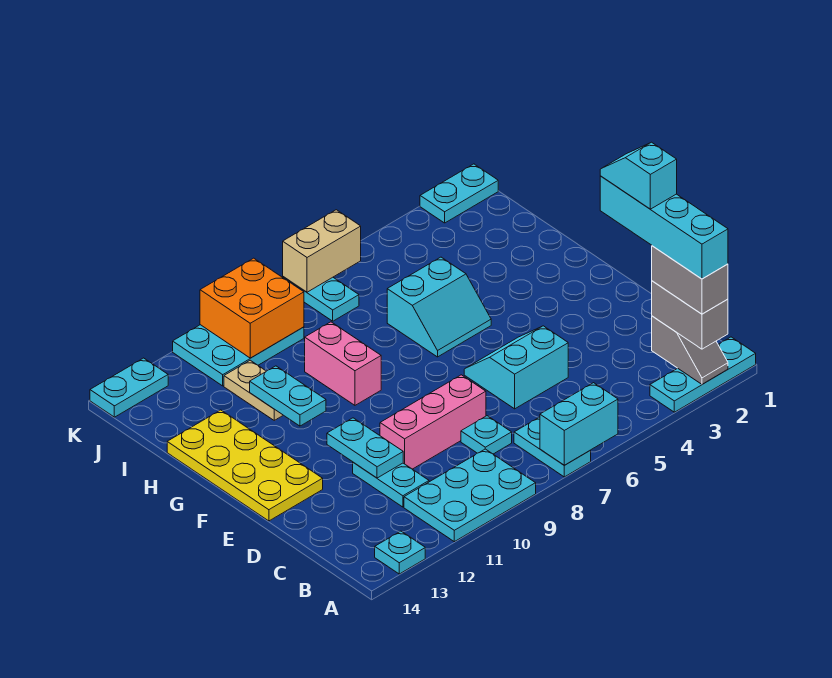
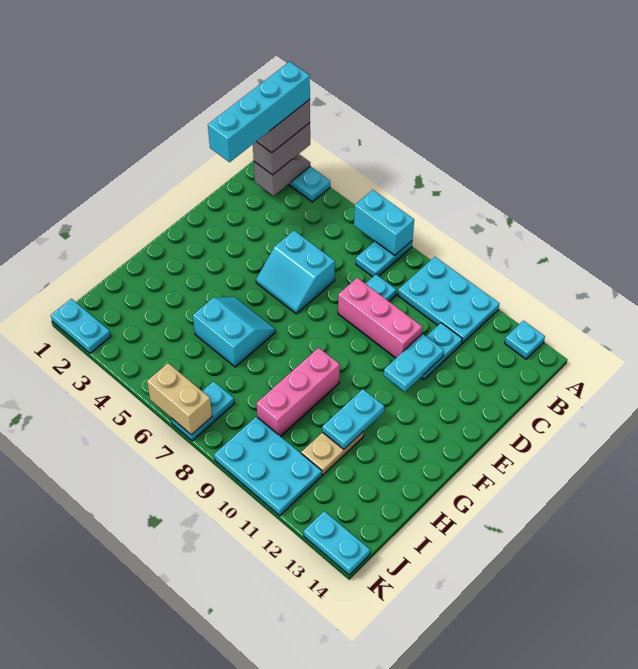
cyan 1x2 slope [600,142,677,209] -> none
yellow 2x4 plate [167,410,323,521] -> none
pink 1x2 brick [305,322,381,405] -> pink 1x3 brick [256,348,340,437]
orange 2x2 brick [200,258,304,358] -> none

